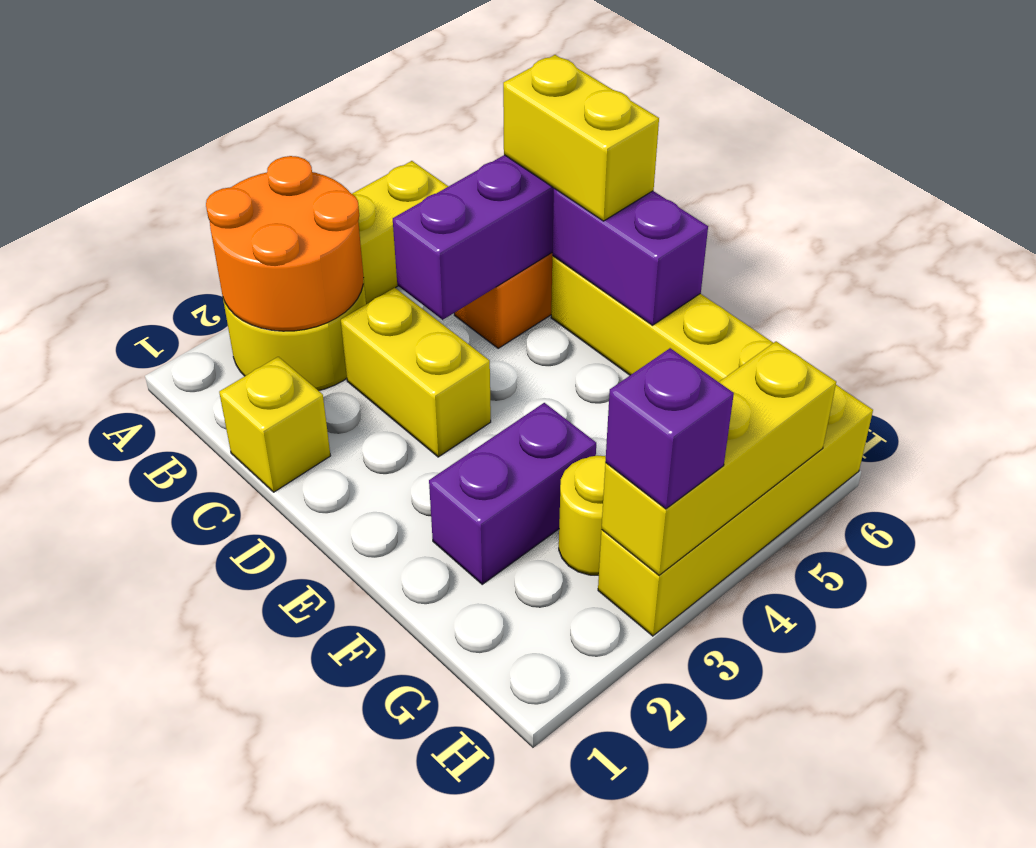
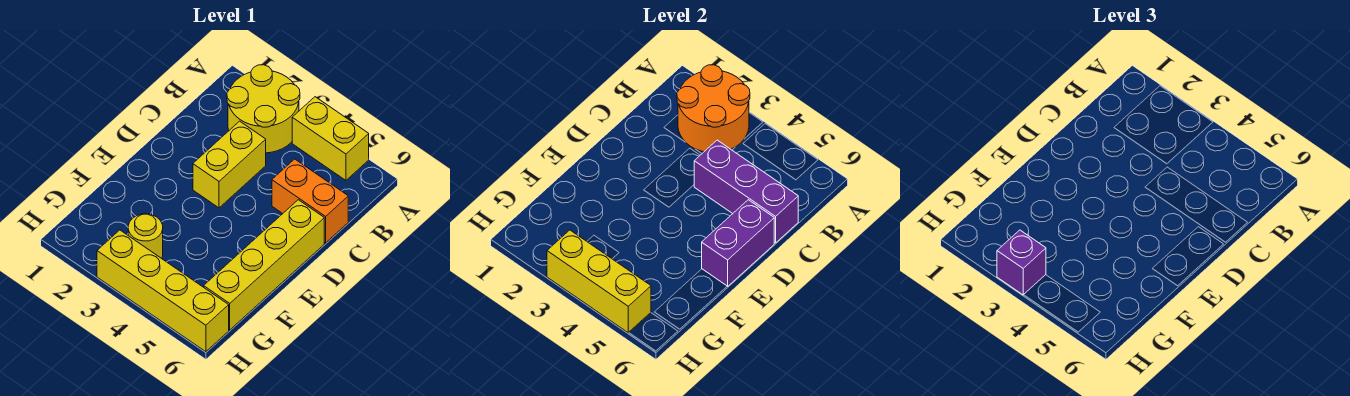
yellow 1x1 brick [219,357,331,492] -> none
yellow 1x2 brick [503,55,659,221] -> none
purple 1x2 brick [429,403,596,584] -> none

